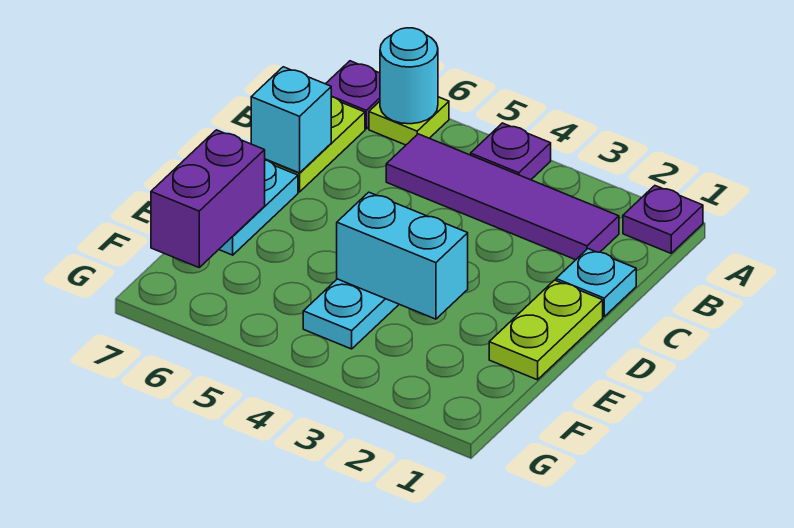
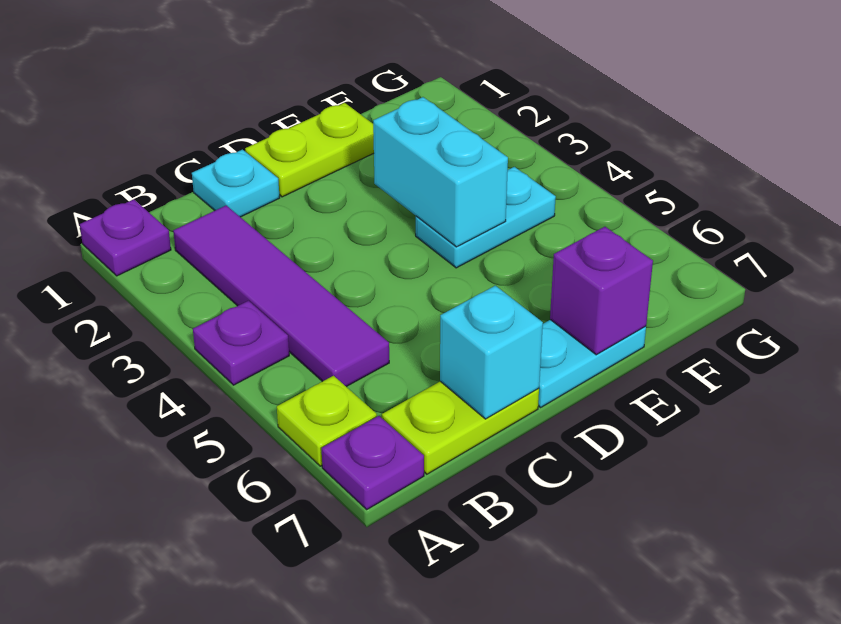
cyan 1x1 round brick [380,28,438,124] -> none
purple 1x2 brick [151,130,265,267] -> purple 1x1 brick [550,227,653,355]

